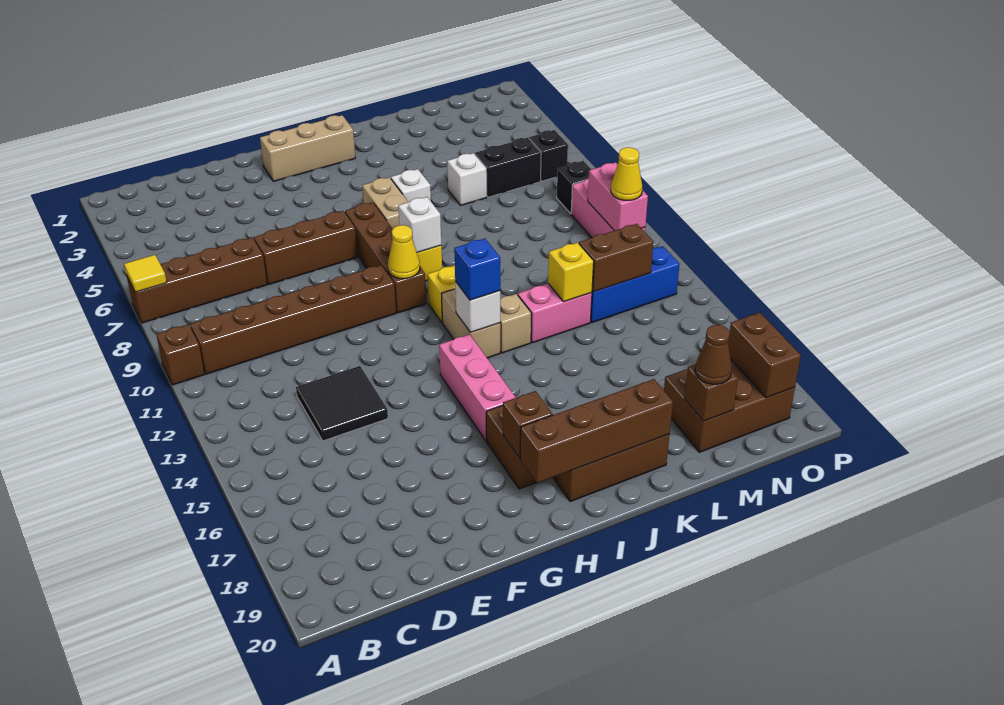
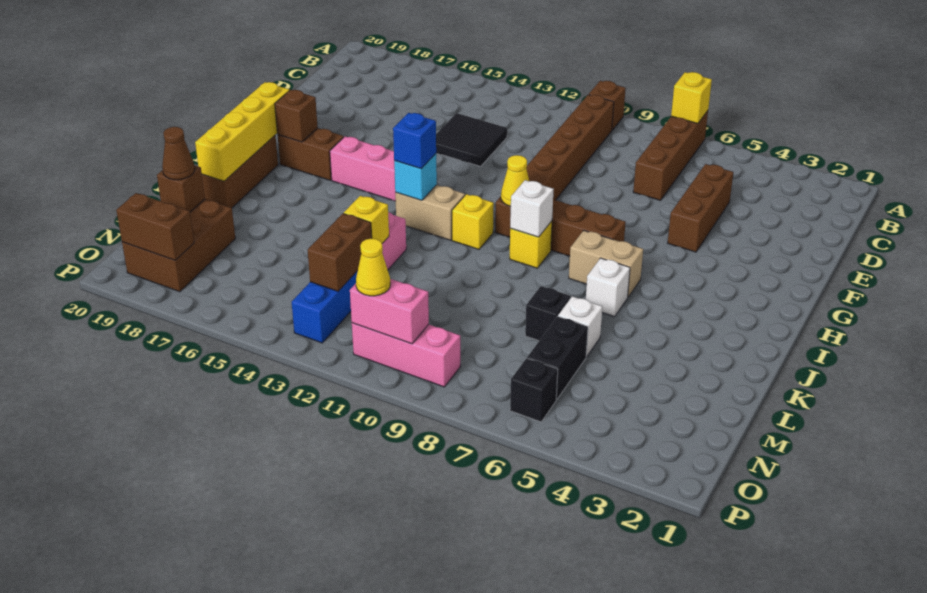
yellow 1x1 tile [124,255,167,292] -> yellow 1x1 brick [671,72,712,123]
brown 1x3 brick [254,211,358,284] -> brown 1x3 brick moved to [668,164,733,252]
tan 1x3 brick [260,115,355,181] -> none
brown 1x4 brick [520,379,673,483] -> yellow 1x4 brick [195,82,289,181]
white 1x1 brick [455,282,500,332] -> cyan 1x1 brick [394,154,437,200]
tan 1x1 brick [500,294,531,353] -> none
black 1x1 brick [557,161,591,213] -> black 1x1 brick moved to [525,286,571,341]

